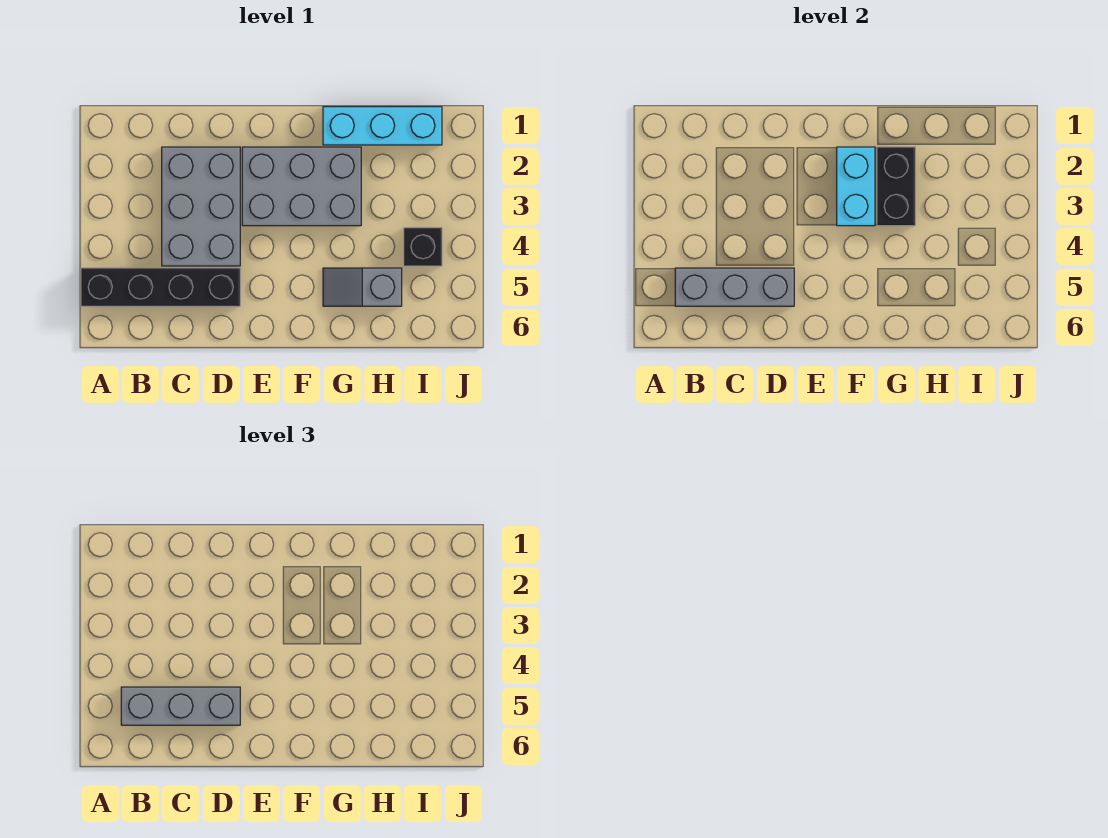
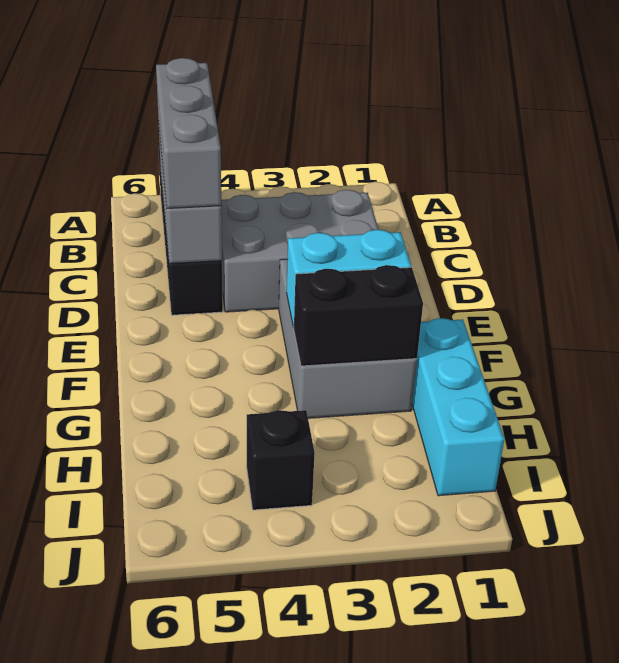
grey 1x2 slope [323,268,402,306] -> none

